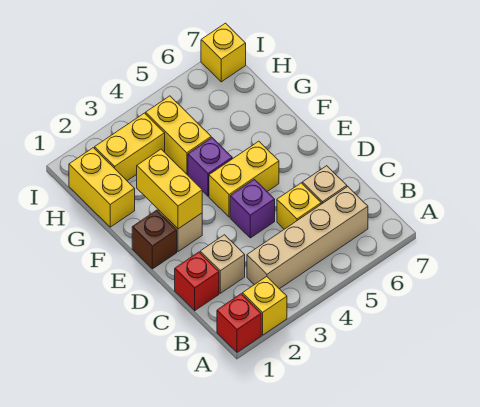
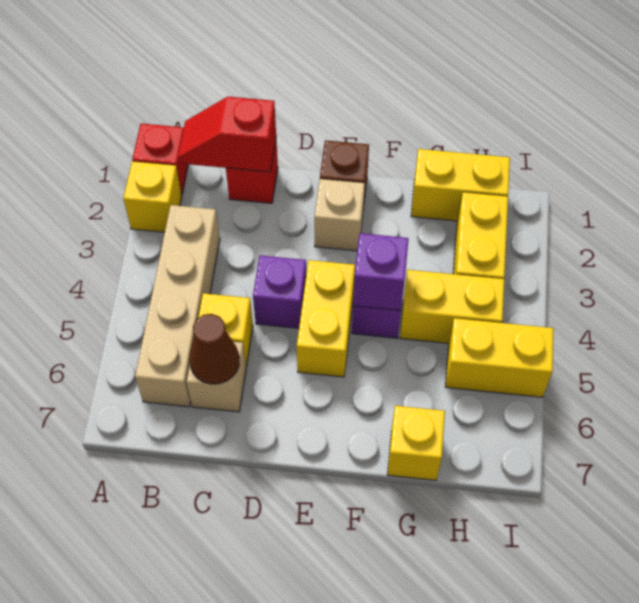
none -> red 1x2 slope [178,97,276,172]
tan 1x1 brick [200,235,245,293] -> none
none -> brown 1x1 cone [190,314,239,384]
yellow 1x2 brick [137,149,202,229] -> yellow 1x2 brick moved to [446,318,554,397]
none -> purple 1x1 brick [353,233,409,311]
yellow 1x1 brick [201,23,246,82] -> yellow 1x1 brick moved to [388,406,445,480]

